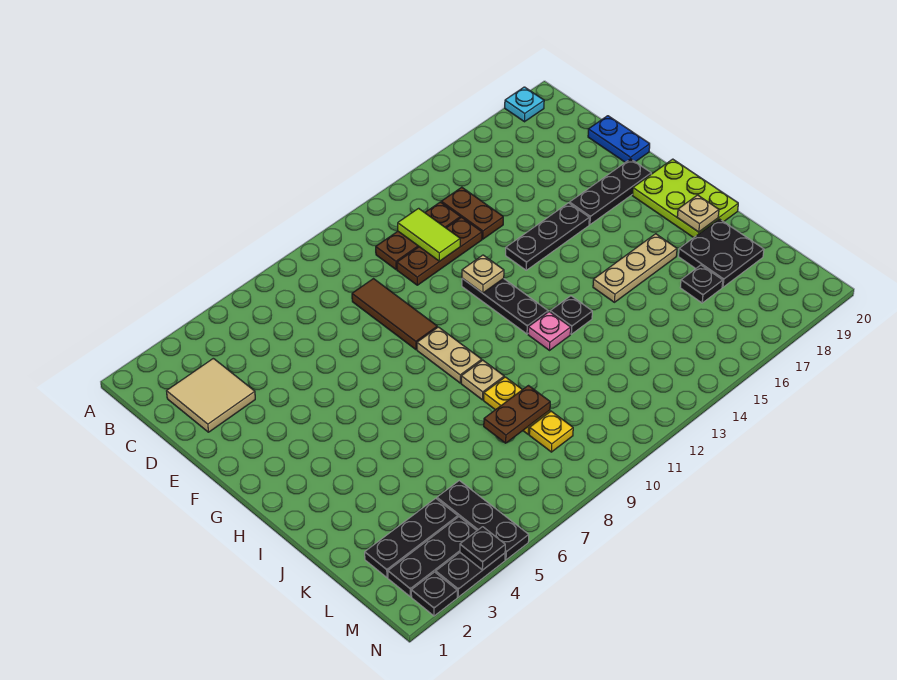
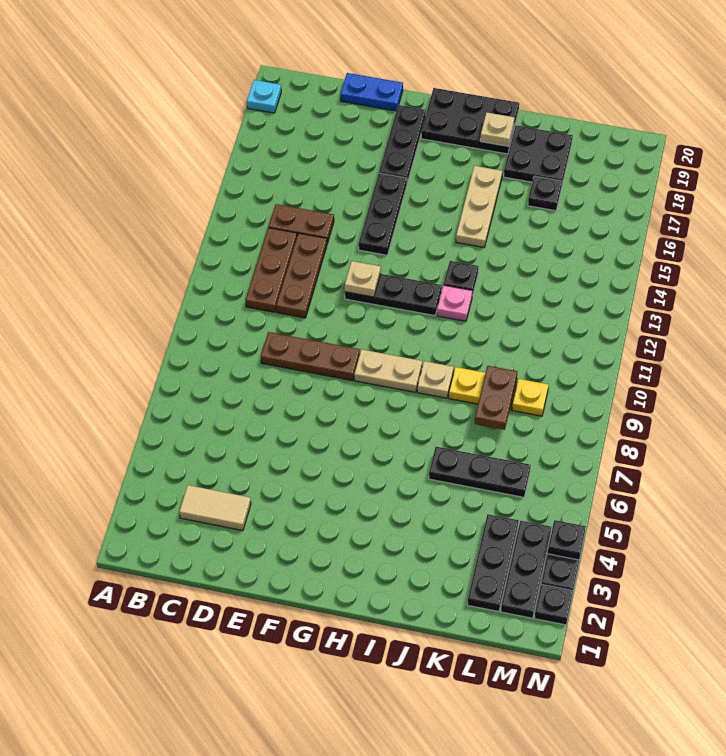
tan 2x2 tile [167,358,255,432] -> tan 1x2 tile [179,485,251,531]
lime 1x2 tile [398,208,460,261] -> none
brown 1x3 tile [352,279,437,350] -> brown 1x3 plate [261,332,360,381]
lime 2x3 plate [632,159,738,238] -> black 2x3 plate [421,88,519,154]
black 1x3 plate [437,481,529,560] -> black 1x3 plate moved to [429,447,531,497]

